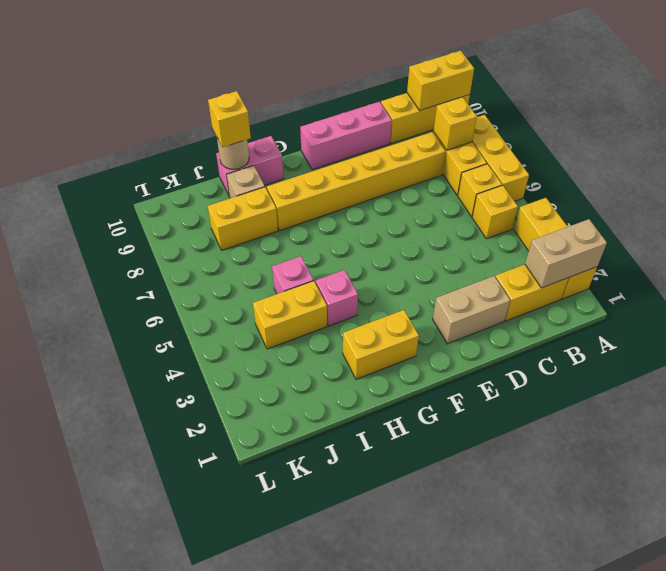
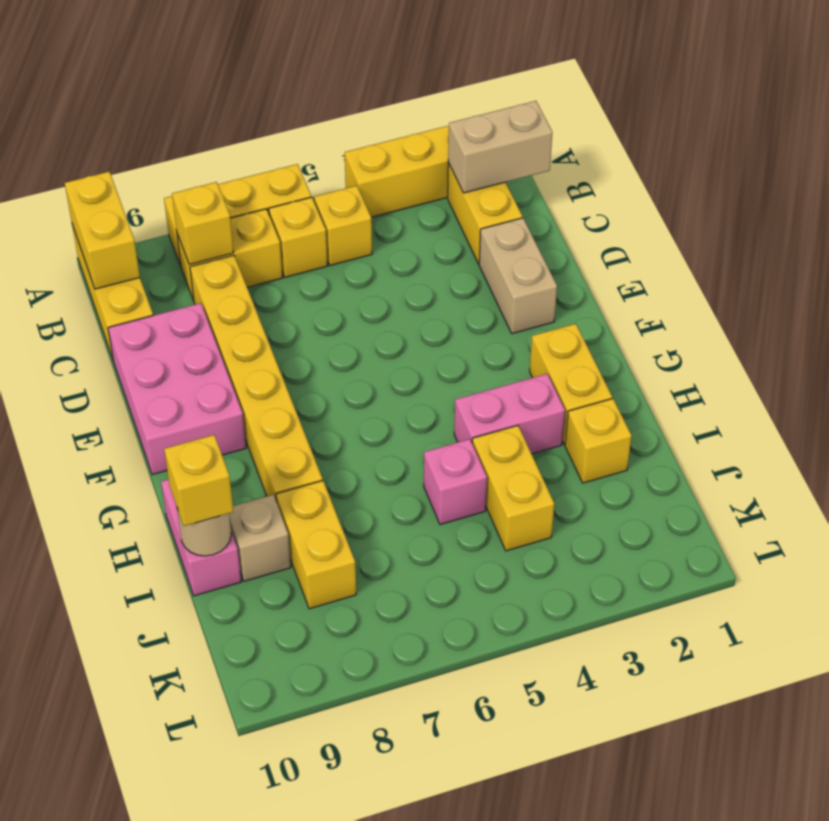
tan 1x2 brick [525,219,607,288] -> tan 1x2 brick turned to [448,101,552,193]
pink 1x3 brick [300,102,392,170] -> pink 2x3 brick [108,303,246,475]
pink 1x1 brick [316,270,358,326] -> pink 1x2 brick [454,374,565,454]
none -> yellow 1x1 brick [565,399,632,483]

